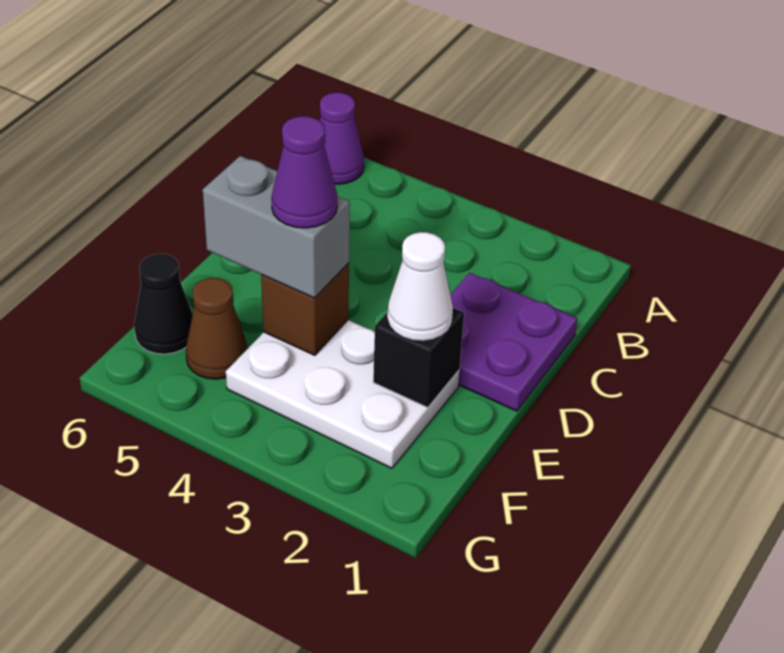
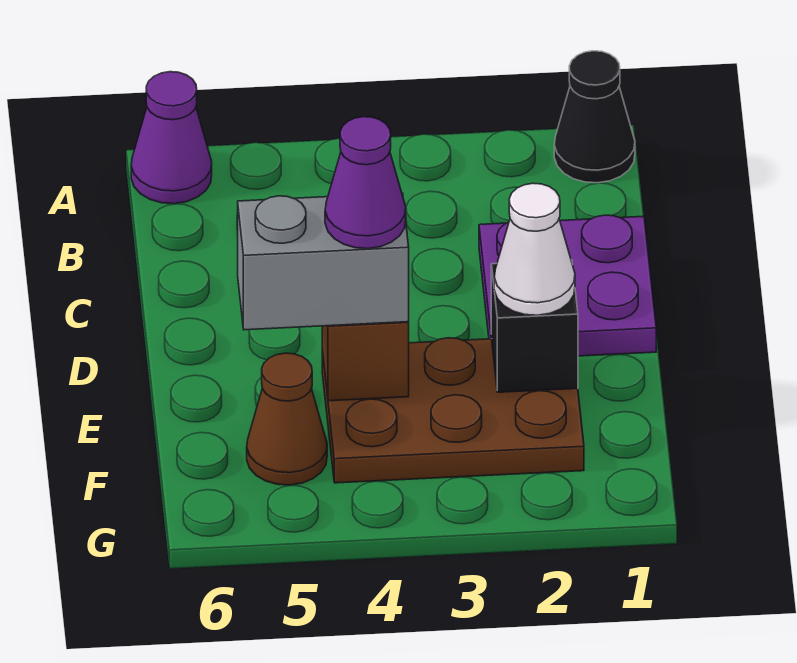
white 2x3 plate [226,320,460,468] -> brown 2x3 plate [322,338,584,483]
black 1x1 cone [134,254,193,354] -> black 1x1 cone moved to [554,51,635,183]

